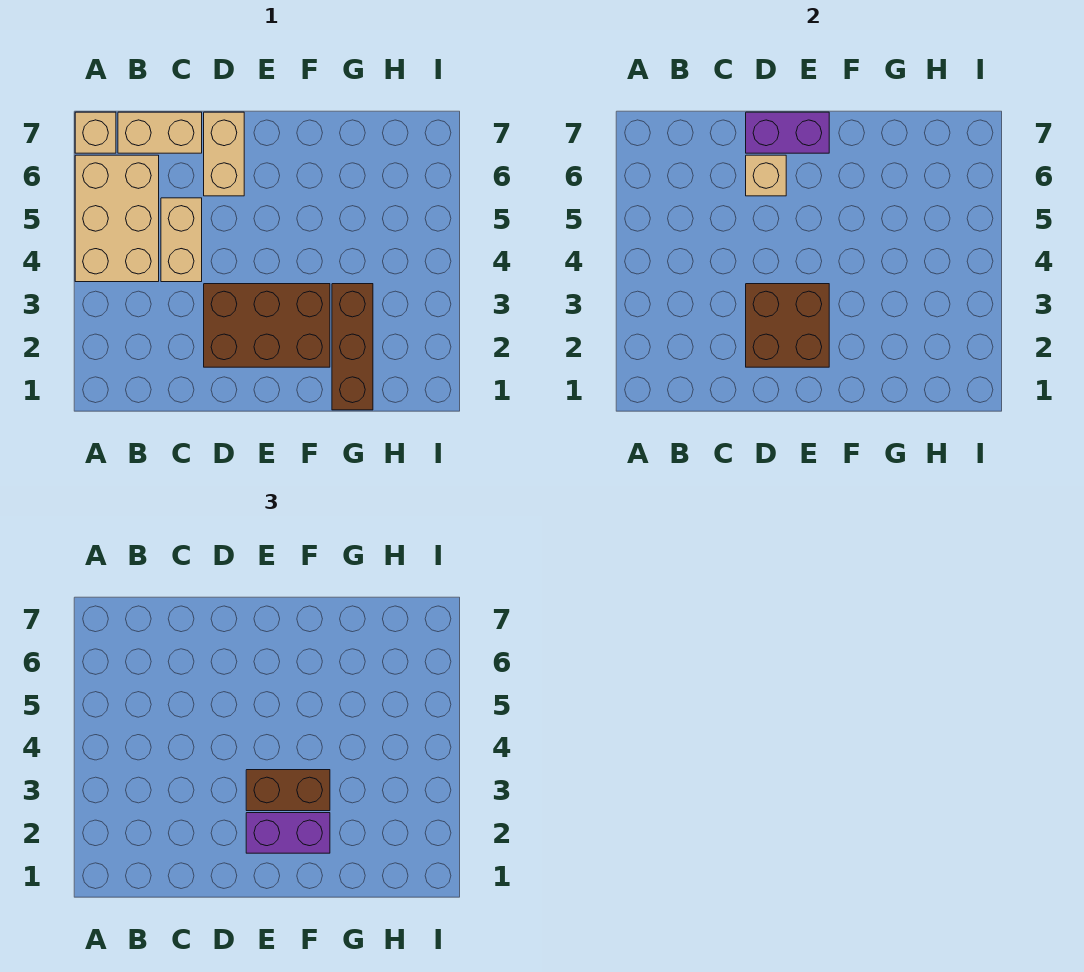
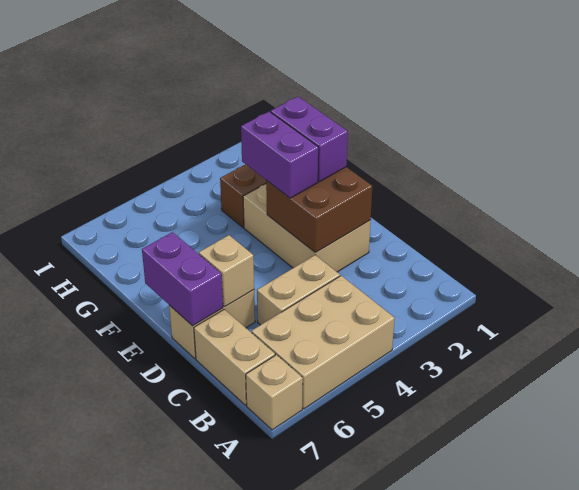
brown 2x3 brick [204,284,330,367] -> tan 2x3 brick [243,184,371,272]
brown 1x2 brick [246,770,330,811] -> purple 1x2 brick [241,112,319,198]

